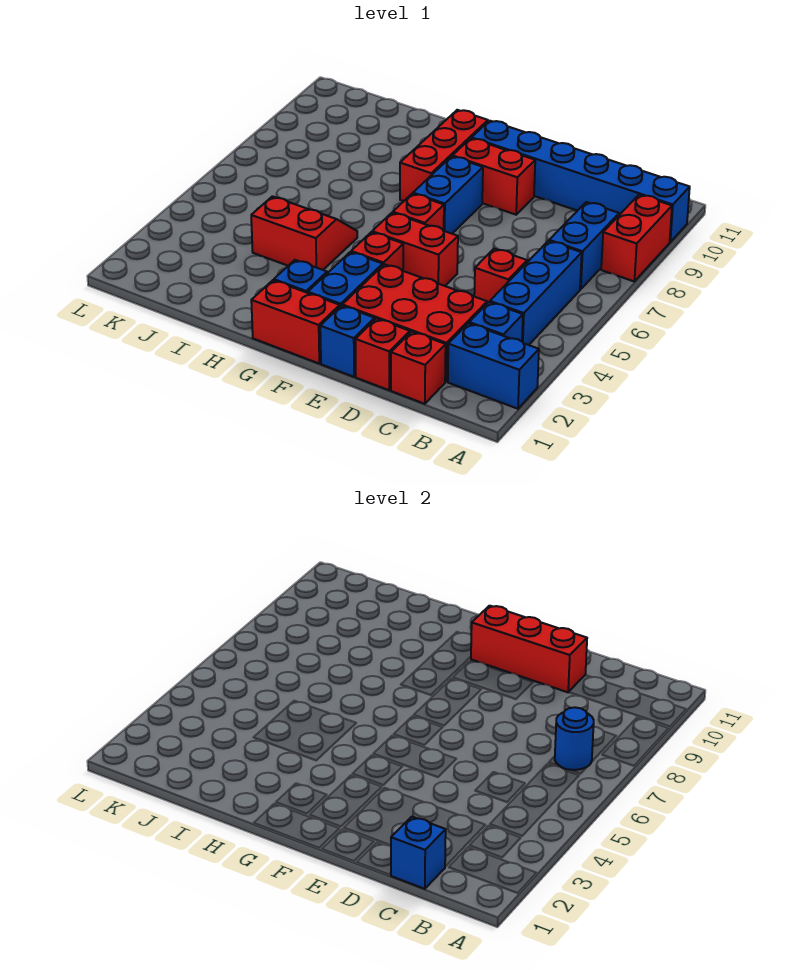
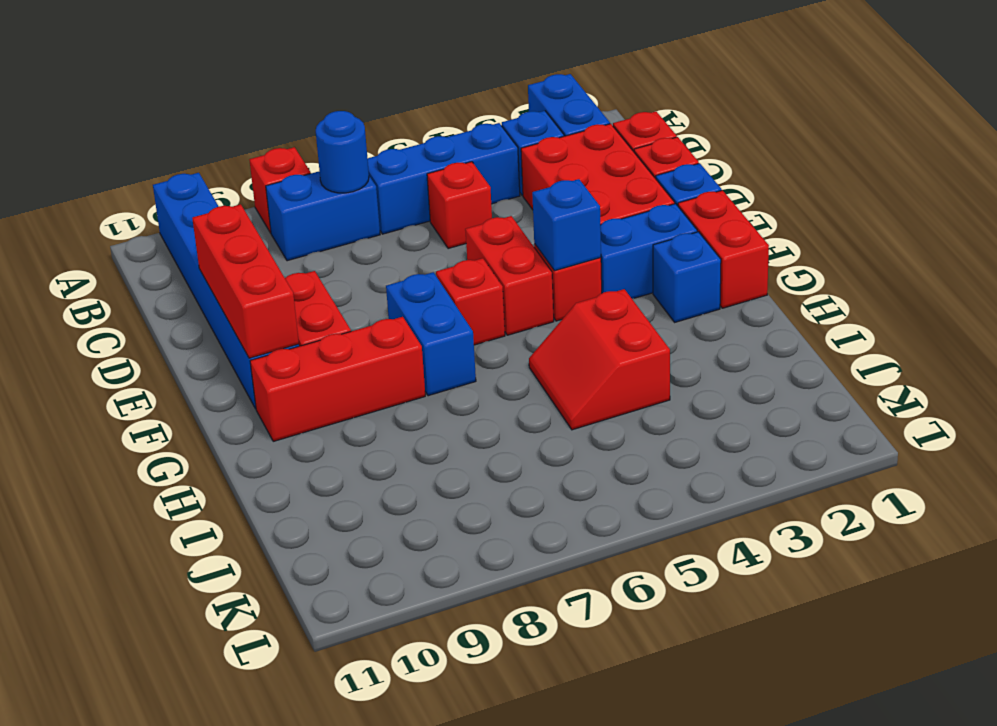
red 1x2 brick [601,195,672,281] -> red 1x1 brick [249,147,311,233]
blue 1x1 brick [391,817,446,889] -> blue 1x1 brick moved to [532,179,601,271]
blue 1x2 brick [413,156,483,234] -> blue 1x2 brick turned to [386,272,476,396]

